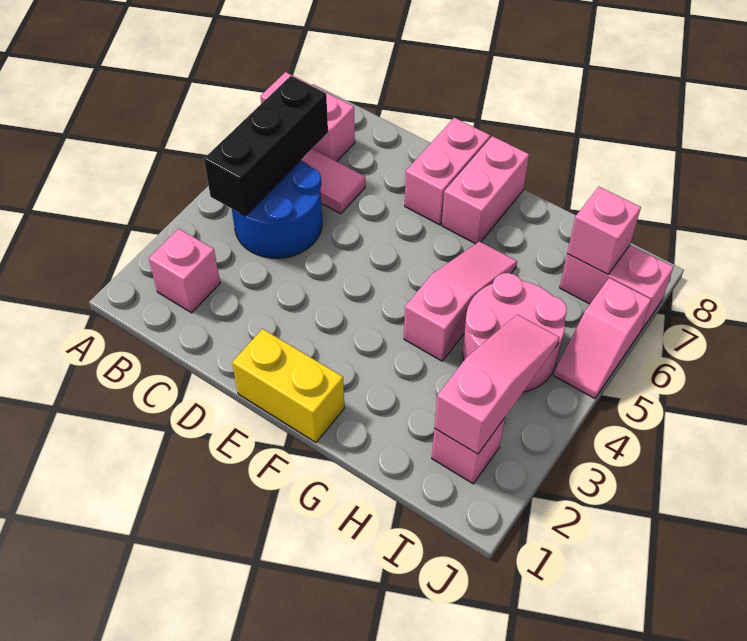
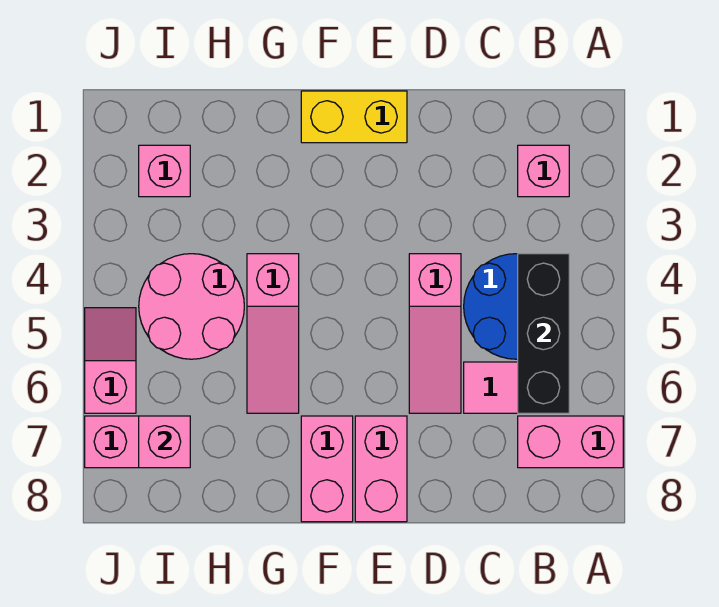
pink 1x3 slope [434,315,560,454] -> pink 1x3 slope moved to [409,254,461,413]

